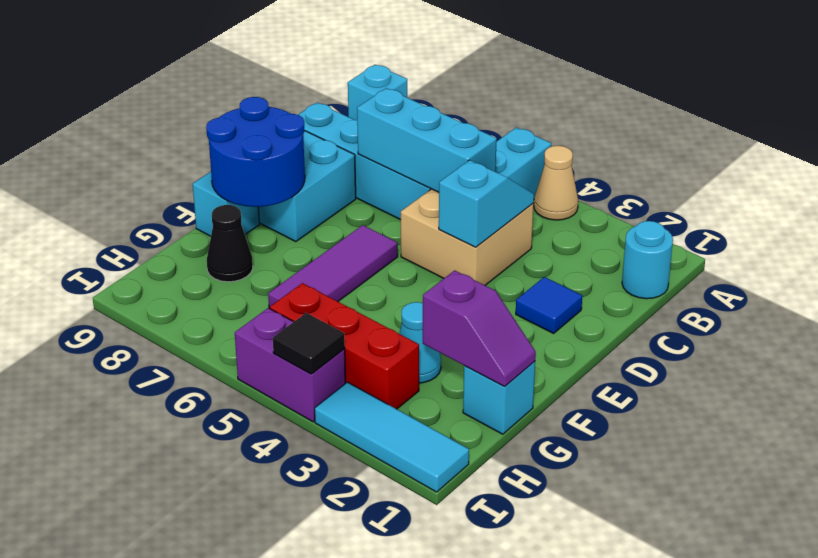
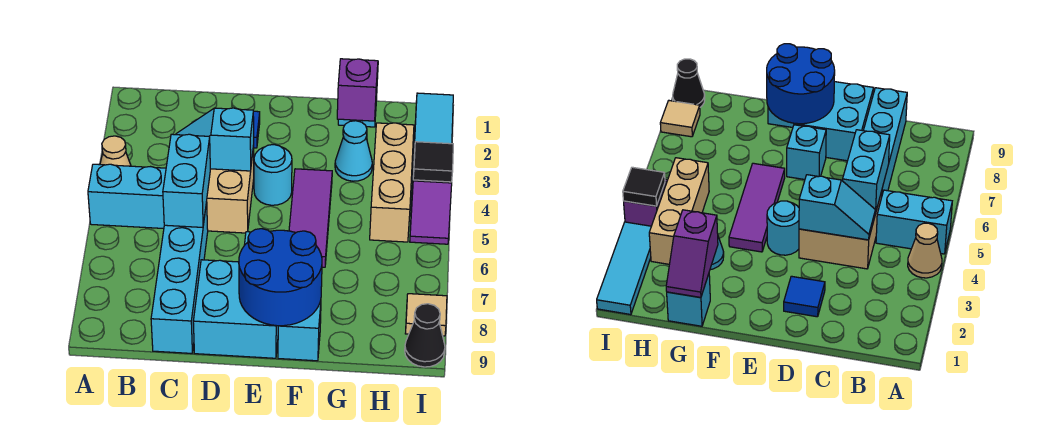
cyan 1x1 brick [348,65,407,120] -> cyan 1x1 brick moved to [787,125,826,180]
cyan 1x1 round brick [622,221,673,299] -> cyan 1x1 round brick moved to [254,145,292,205]
cyan 1x3 brick [357,88,497,192] -> cyan 1x2 brick [163,134,210,227]
purple 1x3 tile [268,225,398,309] -> purple 1x3 tile turned to [289,169,332,267]
black 1x1 cone [207,205,253,282] -> black 1x1 cone moved to [405,304,445,367]
red 1x3 brick [270,283,419,409] -> tan 1x3 brick [370,123,414,242]
purple 1x2 brick [235,308,346,422] -> purple 1x2 slope [410,167,452,244]
none -> tan 1x1 tile [405,294,447,336]

